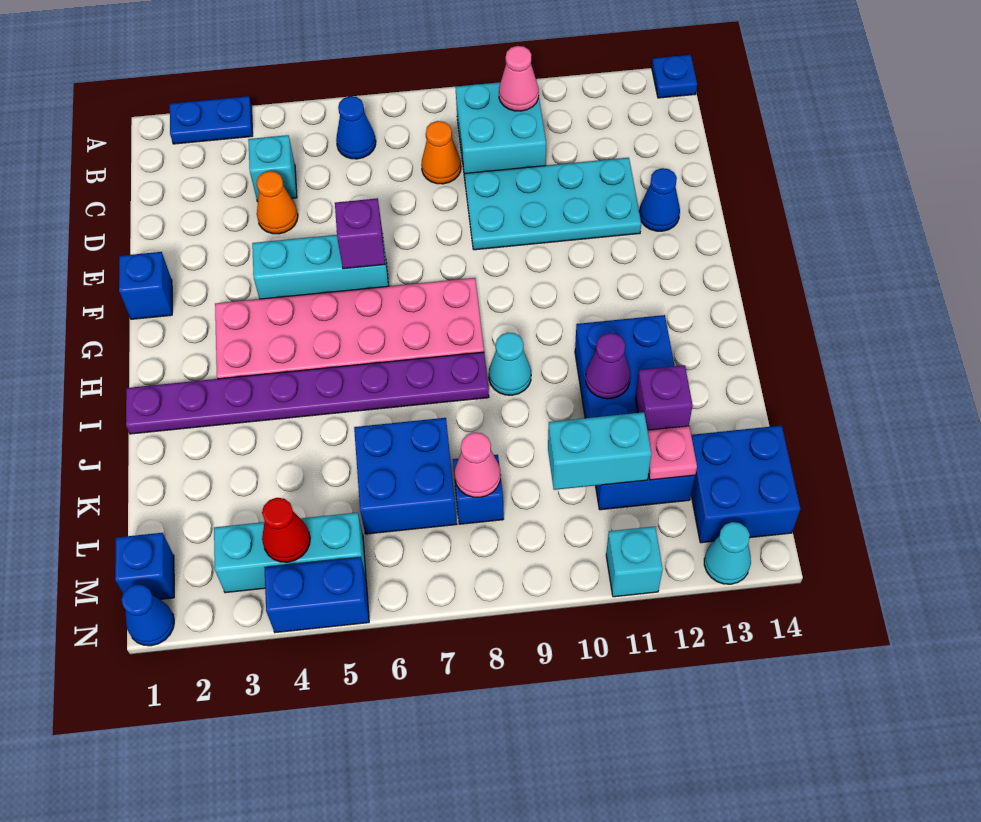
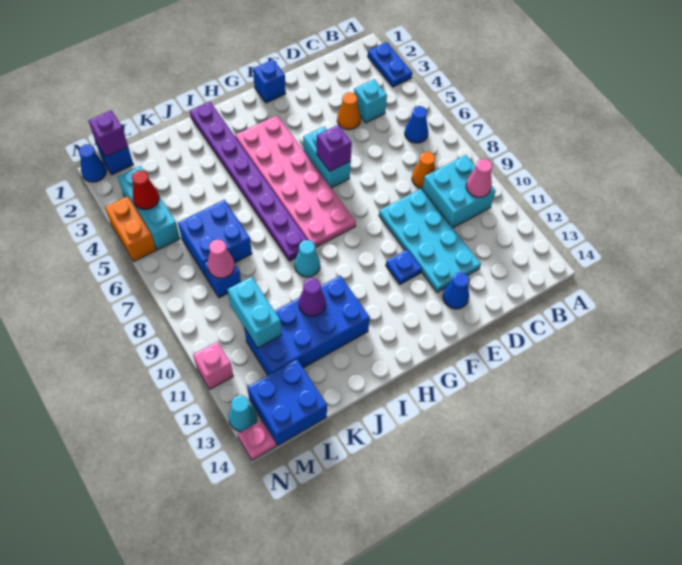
blue 1x1 plate [652,55,697,98] -> blue 1x1 plate moved to [386,249,422,284]
cyan 1x3 brick [252,235,389,299] -> cyan 1x2 brick [303,127,351,188]
purple 1x1 brick [636,365,693,430] -> purple 1x1 brick moved to [89,110,128,157]
pink 1x1 plate [648,426,697,480] -> pink 1x1 plate moved to [238,420,276,461]
blue 1x2 brick [264,557,369,633] -> orange 1x2 brick [105,196,156,262]
cyan 1x1 brick [606,526,663,597] -> pink 1x1 brick [193,342,233,389]

